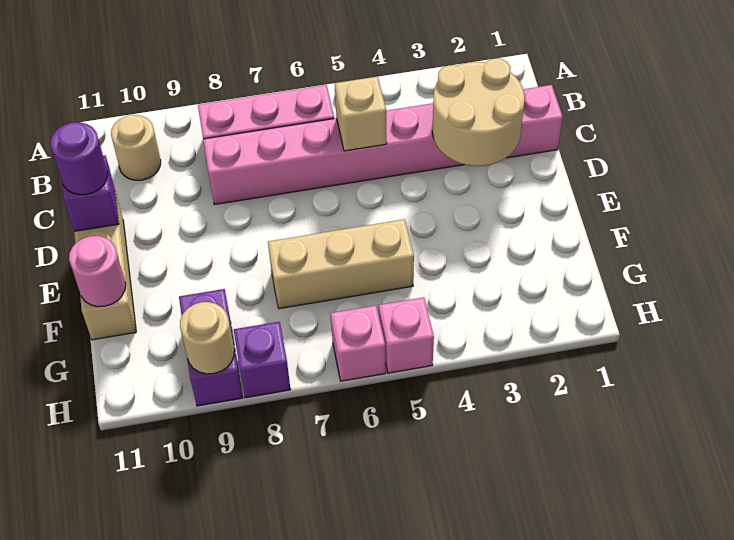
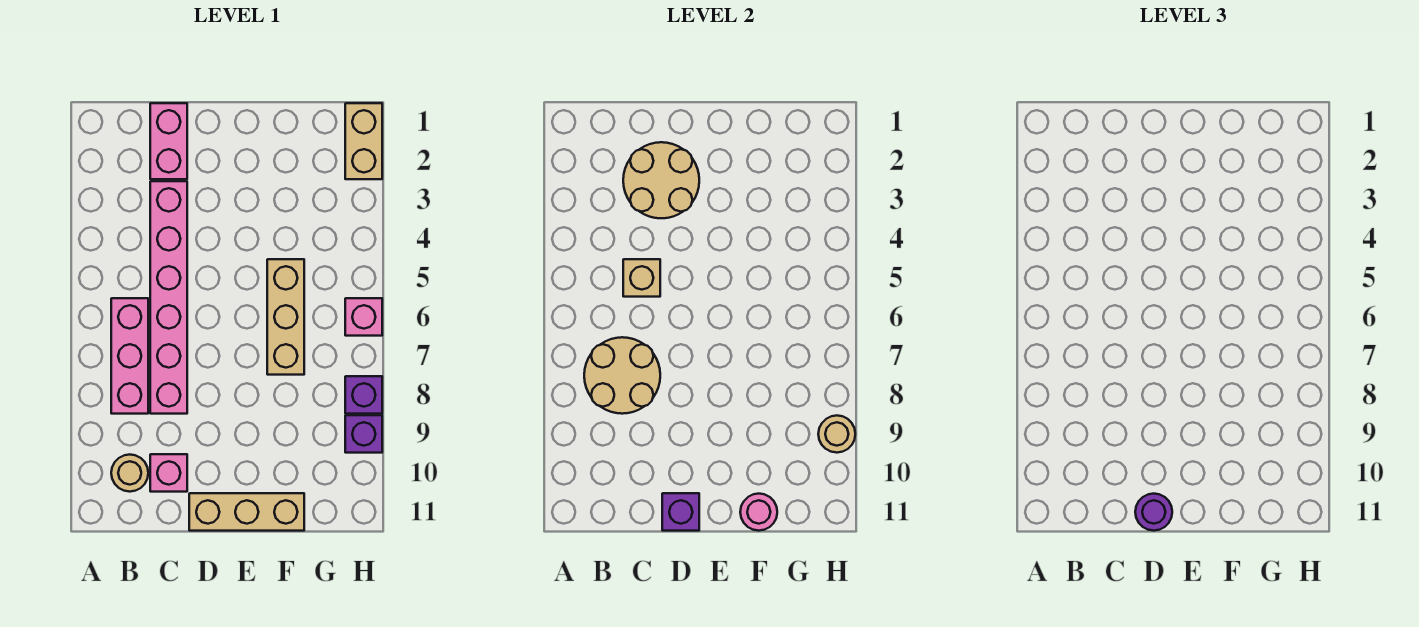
none -> tan 2x2 round brick [584,337,660,414]
purple 1x2 brick [179,289,243,406] -> purple 1x1 brick [345,415,382,453]
none -> tan 1x2 brick [345,103,382,179]
pink 1x1 brick [379,297,434,373] -> pink 1x1 brick moved to [150,454,187,492]

